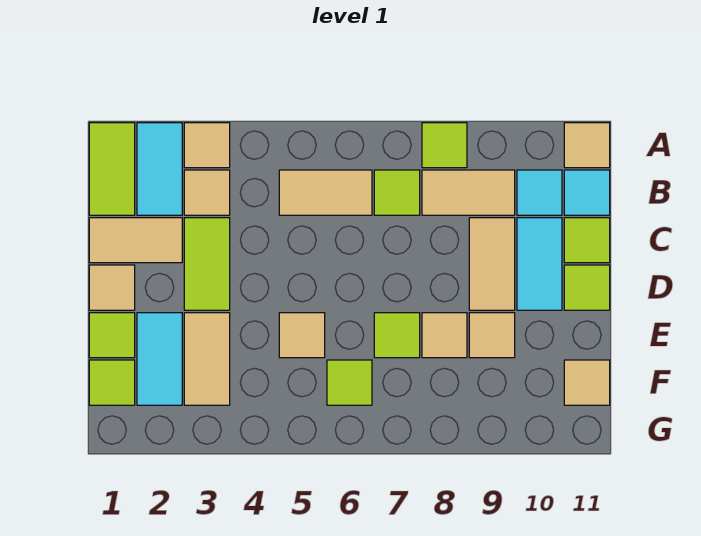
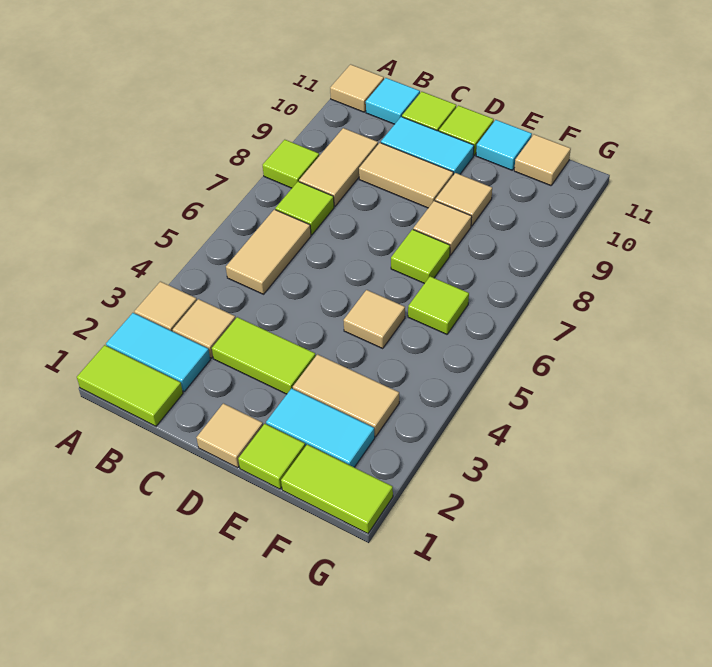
cyan 1x1 tile [517,170,562,215] -> cyan 1x1 tile moved to [476,120,532,170]
tan 1x2 tile [89,218,182,263] -> none
lime 1x1 tile [89,360,135,405] -> lime 1x2 tile [281,445,393,534]

